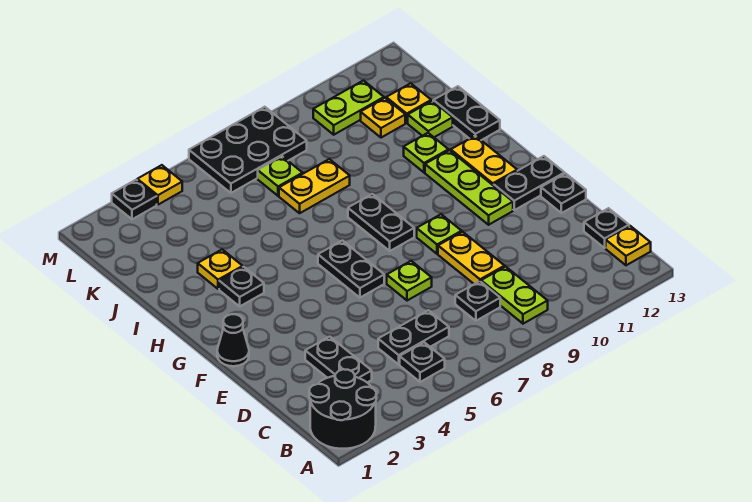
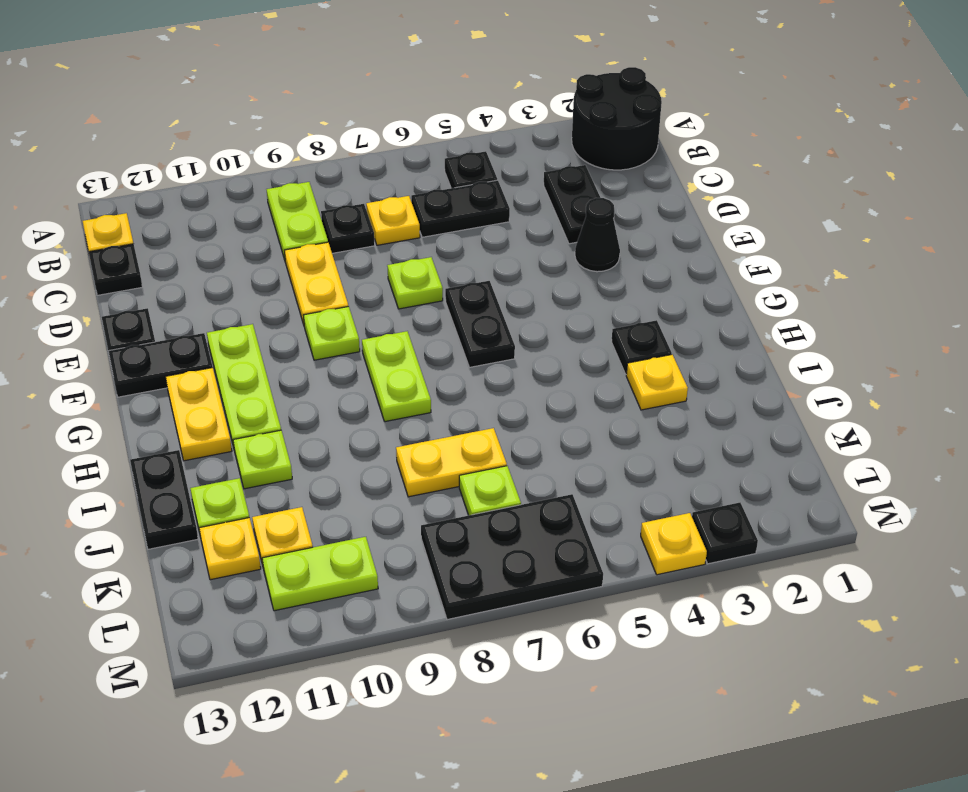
none -> yellow 1x1 plate [366,196,420,245]
black 1x1 cone [217,314,249,366] -> black 1x1 cone moved to [575,198,620,272]
black 1x2 plate [348,194,414,251] -> lime 1x2 plate [362,331,431,422]

